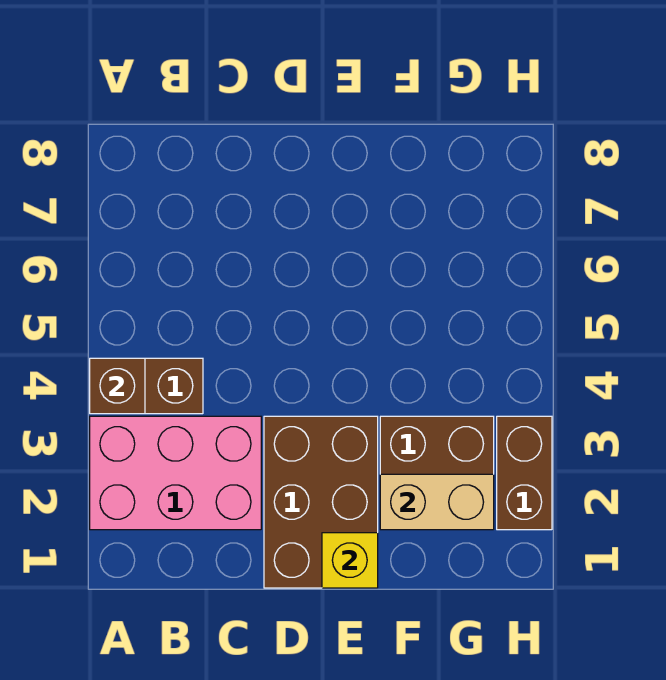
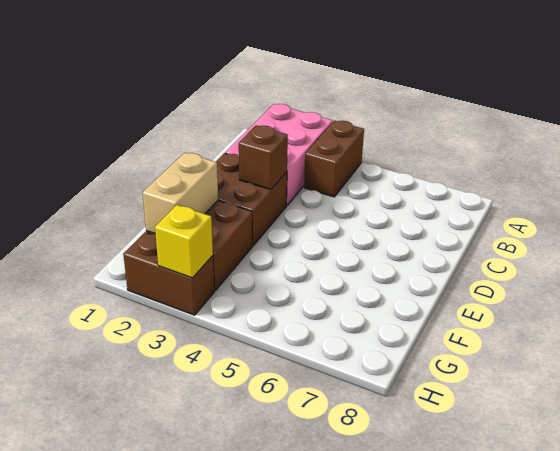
brown 1x1 brick [90,358,145,414] -> brown 1x1 brick moved to [239,126,288,190]
brown 2x3 brick [264,416,378,588] -> brown 2x2 brick [216,153,287,246]
yellow 1x1 brick [322,533,378,588] -> yellow 1x1 brick moved to [155,205,213,278]

